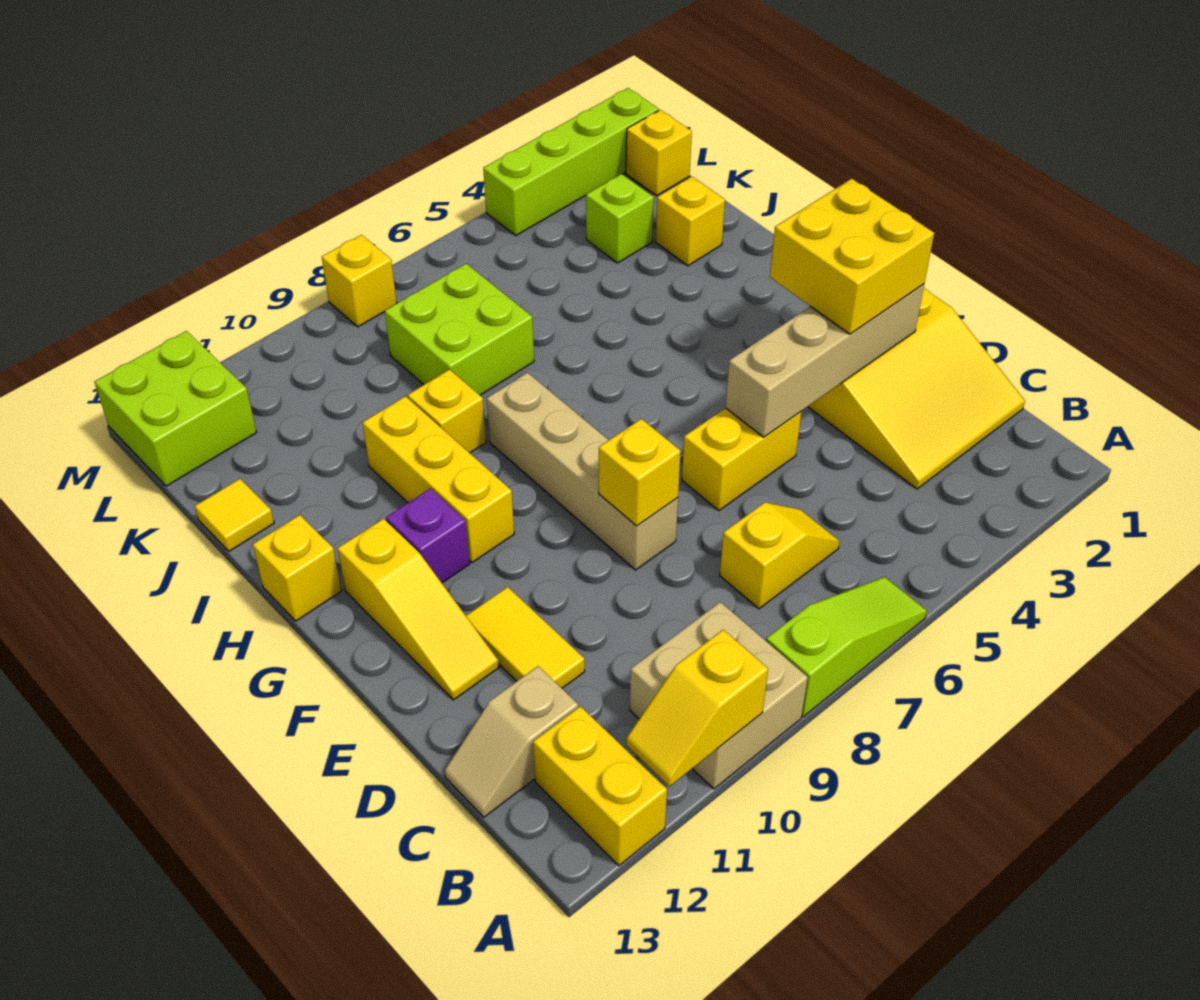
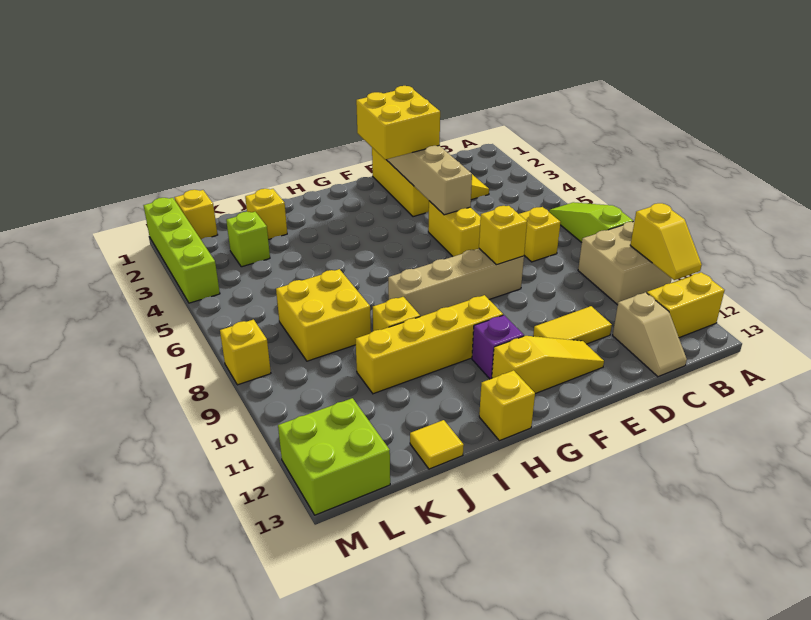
yellow 1x3 brick [363,396,514,562] -> yellow 1x4 brick [356,295,503,394]
lime 2x2 brick [385,264,534,395] -> yellow 2x2 brick [276,269,371,361]

